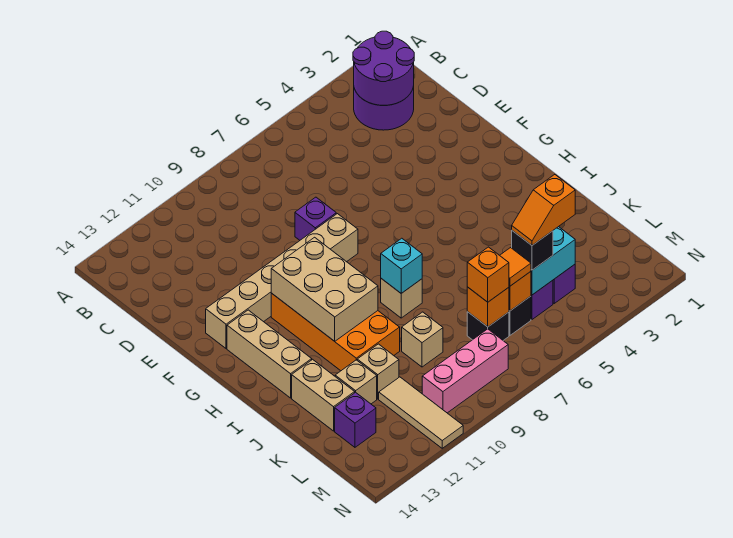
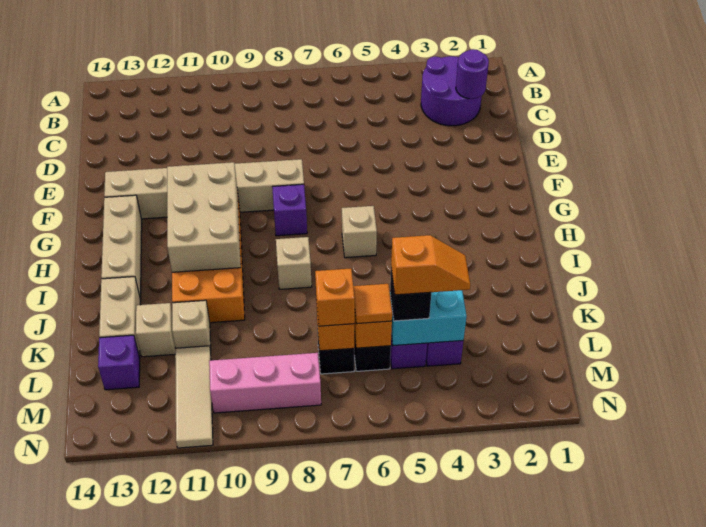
purple 2x2 round brick [353,31,414,105] -> purple 1x1 round brick [456,49,489,99]
purple 1x1 brick [295,197,336,240] -> purple 1x1 brick moved to [272,184,307,236]
cyan 1x1 brick [381,238,422,293] -> none
tan 1x1 brick [402,312,443,367] -> tan 1x1 brick moved to [342,206,377,258]
orange 1x2 slope [512,175,575,245] -> orange 1x2 slope turned to [391,235,470,295]

